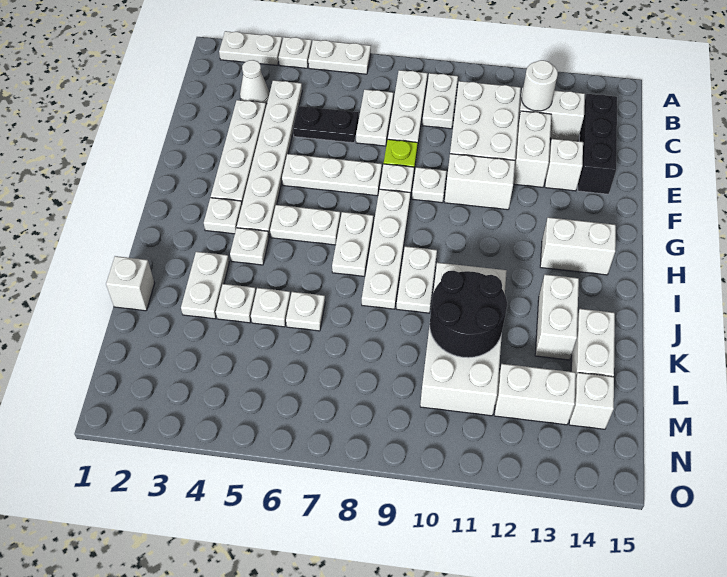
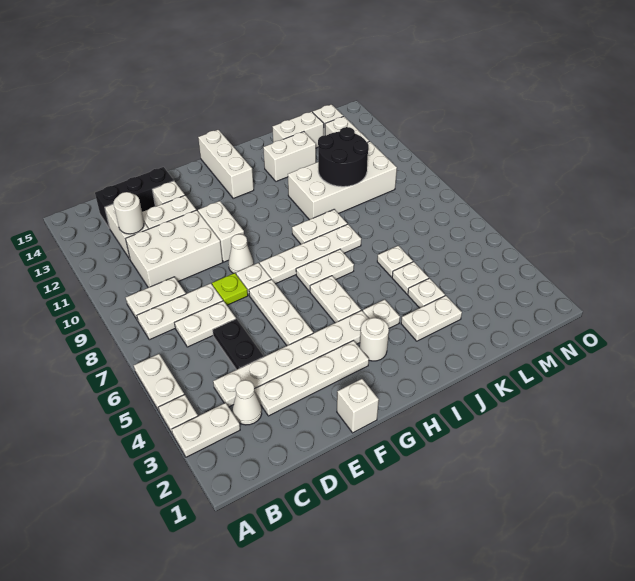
white 1x2 plate [219,31,282,65] -> white 1x2 plate turned to [172,403,240,457]
white 1x1 plate [412,167,447,203] -> white 1x1 cone [229,234,254,274]
white 1x1 plate [204,198,242,234] -> white 1x1 round brick [360,318,389,361]
white 1x2 brick [540,217,616,275] -> white 1x3 brick [198,130,254,198]
white 1x1 brick [106,256,155,311] -> white 1x1 brick moved to [337,379,379,433]

